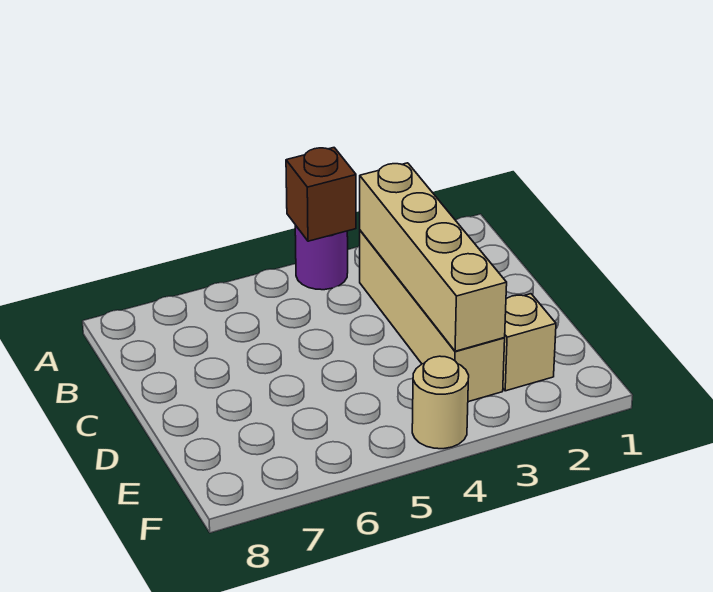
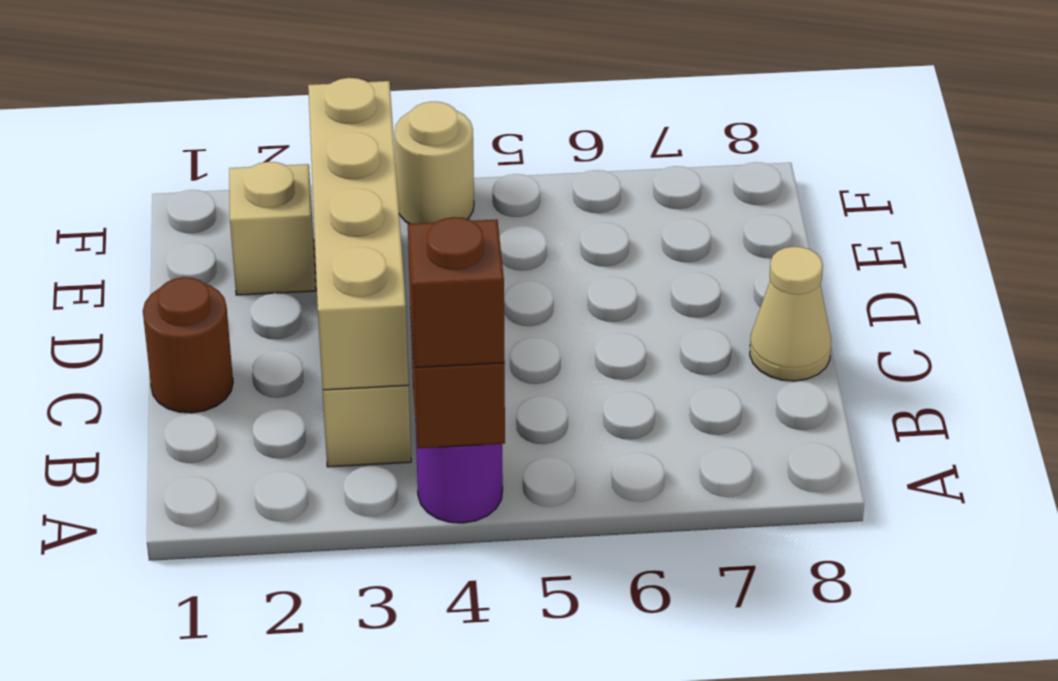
none -> brown 1x1 brick [408,217,505,368]
none -> brown 1x1 round brick [143,277,233,413]
none -> tan 1x1 cone [750,247,831,381]

